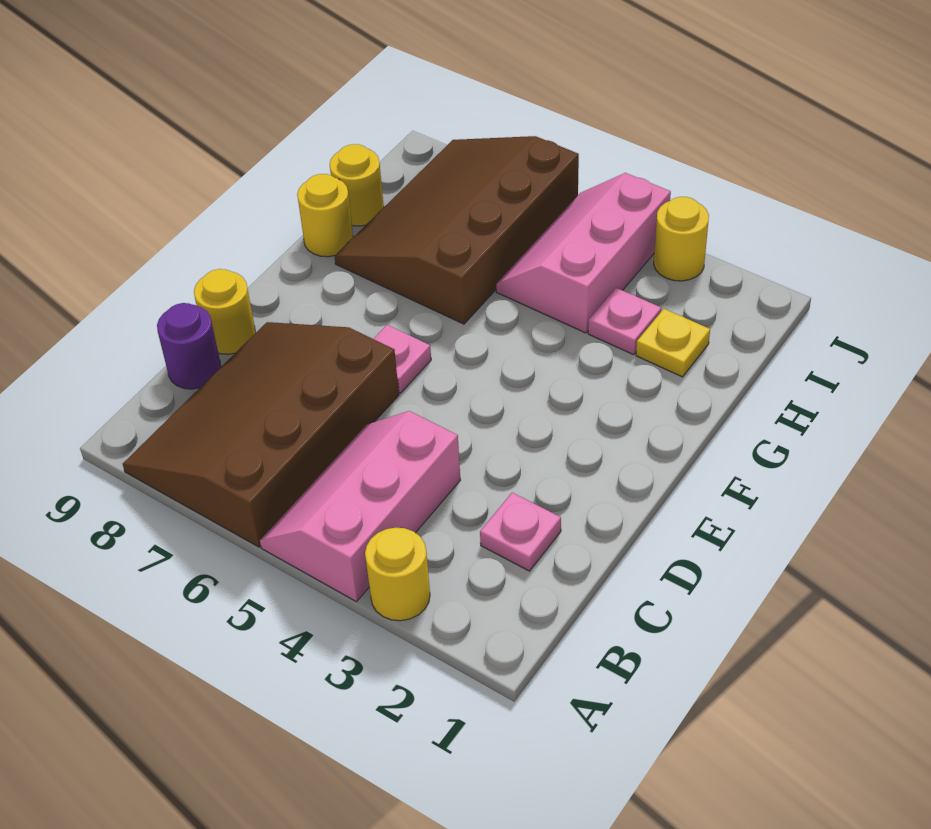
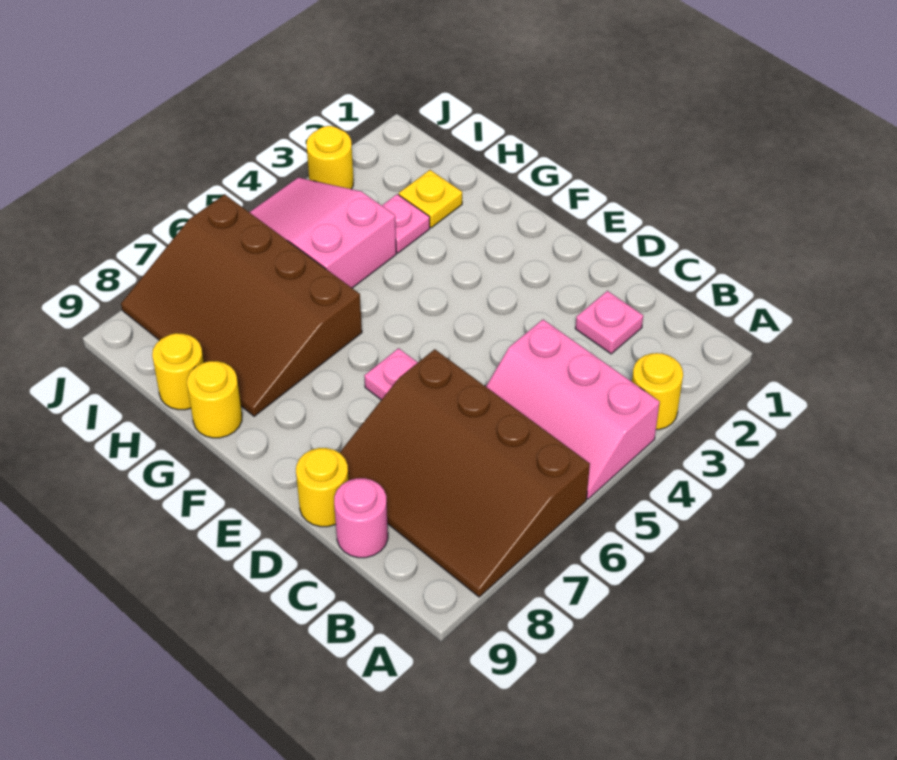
purple 1x1 round brick [157,303,221,389] -> pink 1x1 round brick [334,478,388,558]
pink 2x3 slope [496,173,671,333] -> pink 2x3 slope turned to [249,178,396,288]

